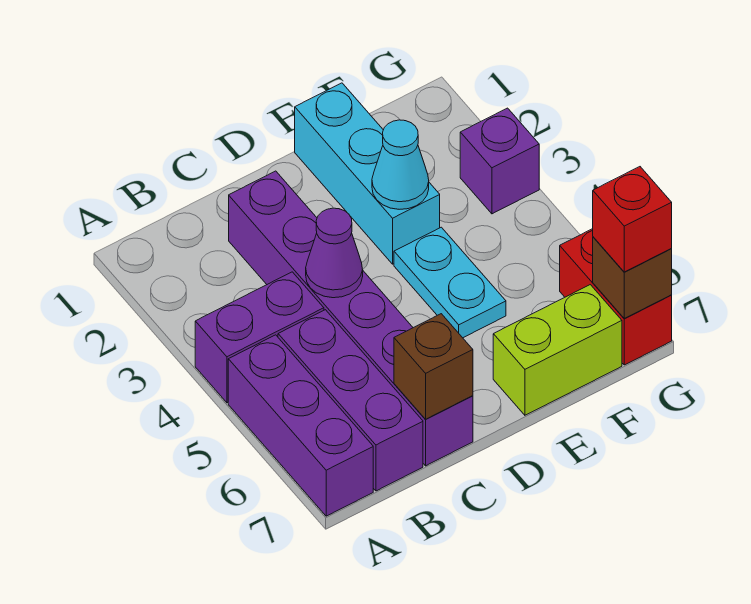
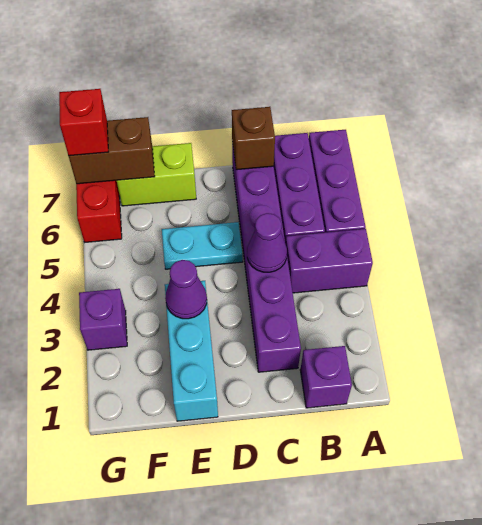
none -> purple 1x1 brick [300,346,352,408]
cyan 1x1 cone [372,120,429,209] -> purple 1x1 cone [165,260,207,319]
cyan 1x2 plate [394,227,506,338] -> cyan 1x2 plate turned to [162,222,243,269]
brown 1x1 brick [593,237,672,318] -> brown 1x2 brick [69,117,155,184]

